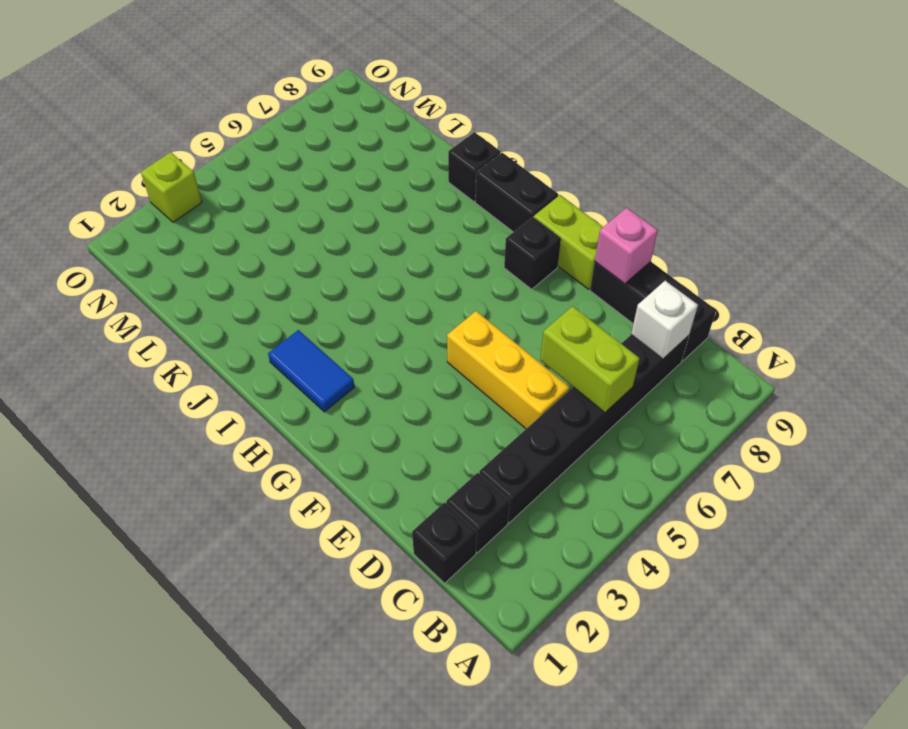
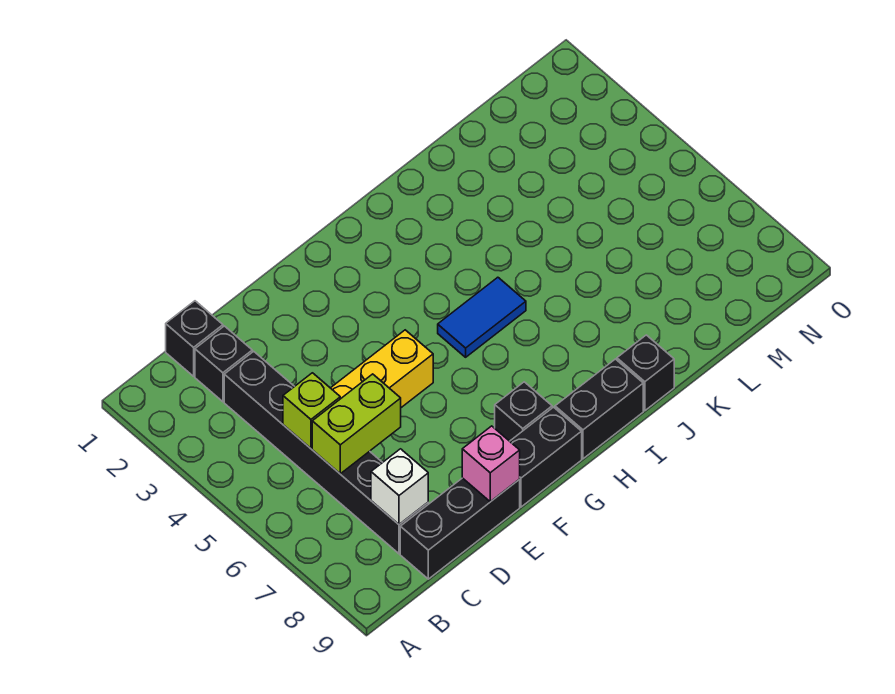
lime 1x2 brick [534,195,603,289] -> black 1x2 brick [510,407,582,507]
blue 1x2 tile [268,330,354,412] -> blue 1x2 tile moved to [438,277,526,357]
lime 1x1 brick [141,152,202,222] -> lime 1x1 brick moved to [283,373,340,448]

